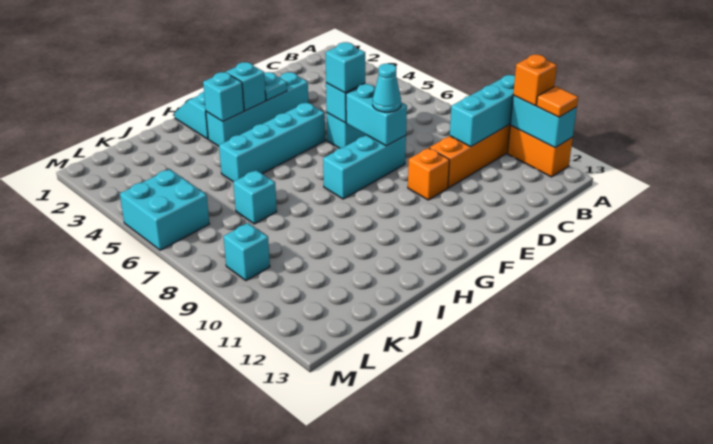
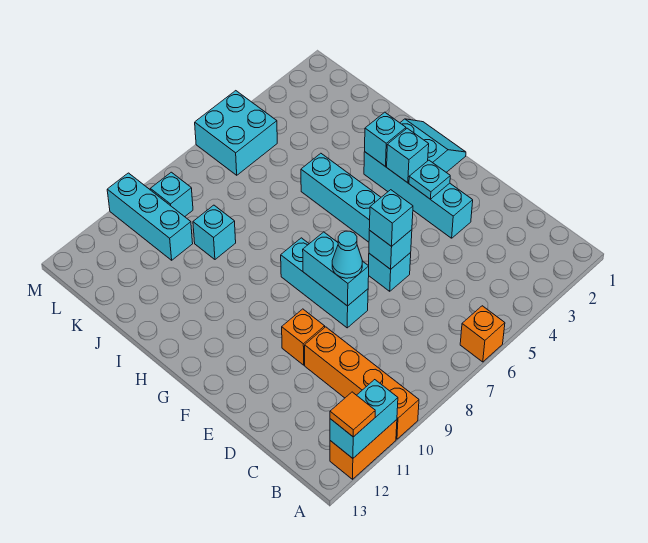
cyan 1x3 brick [450,75,515,147] -> cyan 1x3 brick moved to [107,173,193,260]
orange 1x1 brick [513,54,557,106] -> orange 1x1 brick moved to [460,306,505,362]
cyan 1x2 brick [346,84,407,146] -> cyan 1x2 brick turned to [303,232,369,306]
cyan 1x1 brick [233,170,277,224] -> cyan 1x1 brick moved to [193,205,236,259]

